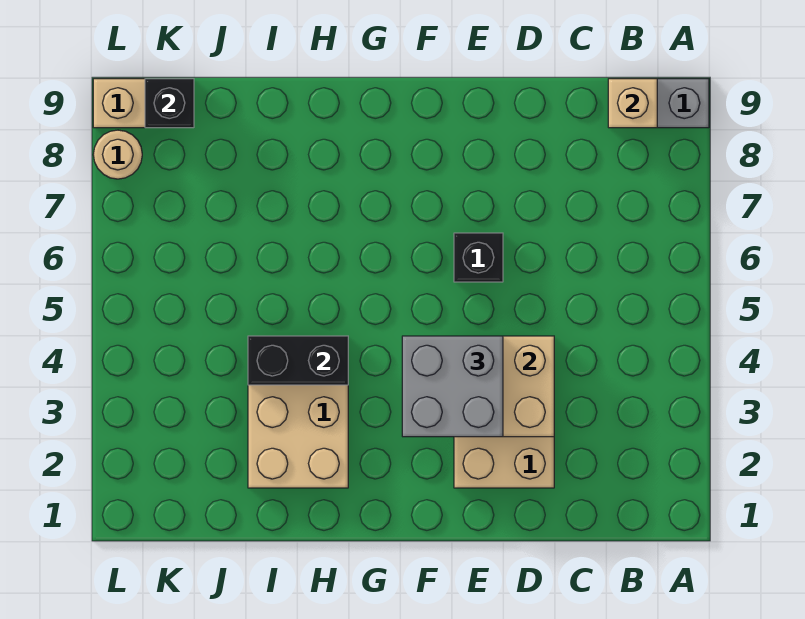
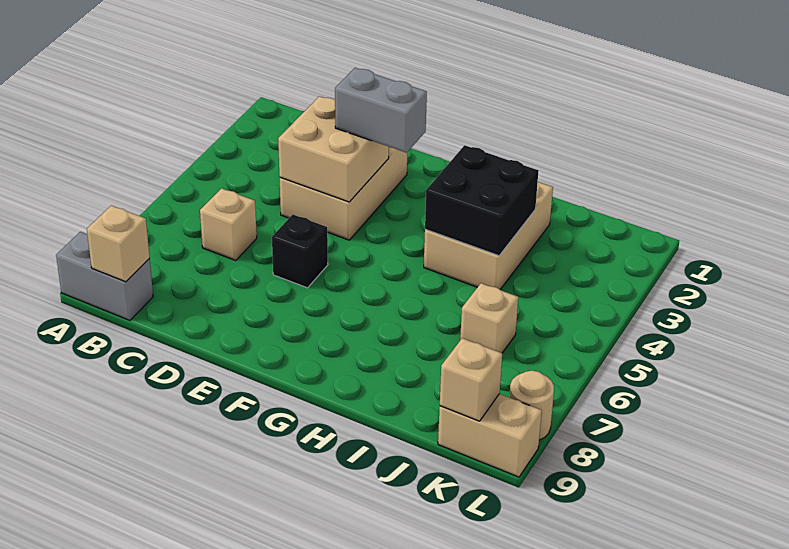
none -> tan 1x1 brick [200,188,257,261]
grey 2x2 brick [402,336,503,437] -> grey 1x2 brick [335,68,427,153]
black 1x2 brick [248,336,348,385] -> black 2x2 brick [425,145,538,256]
none -> tan 1x1 brick [460,283,518,353]
black 1x1 brick [145,79,194,128] -> tan 1x1 brick [440,338,502,421]

